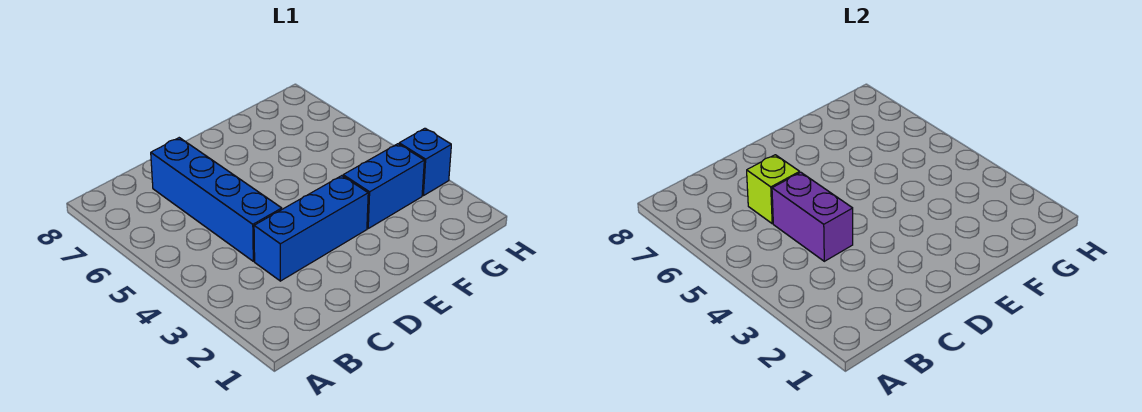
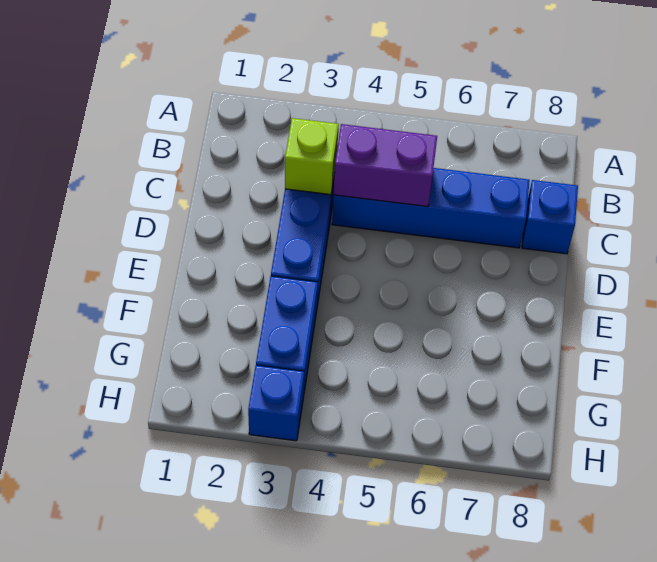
lime 1x1 brick [747,155,800,223] -> lime 1x1 brick moved to [285,118,339,195]
none -> blue 1x1 brick [522,180,578,254]

